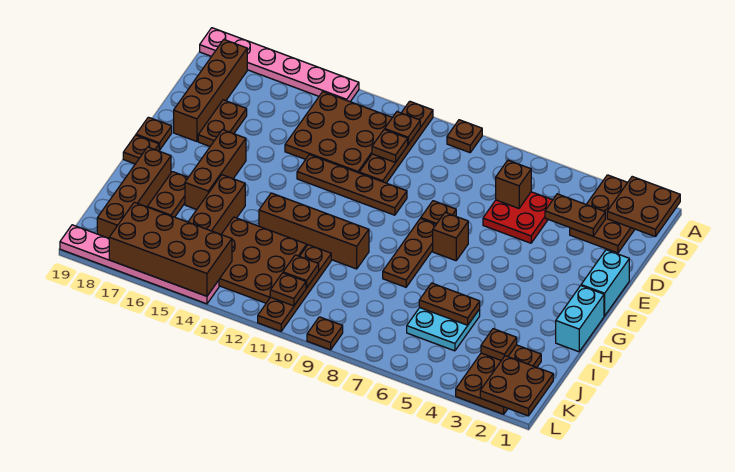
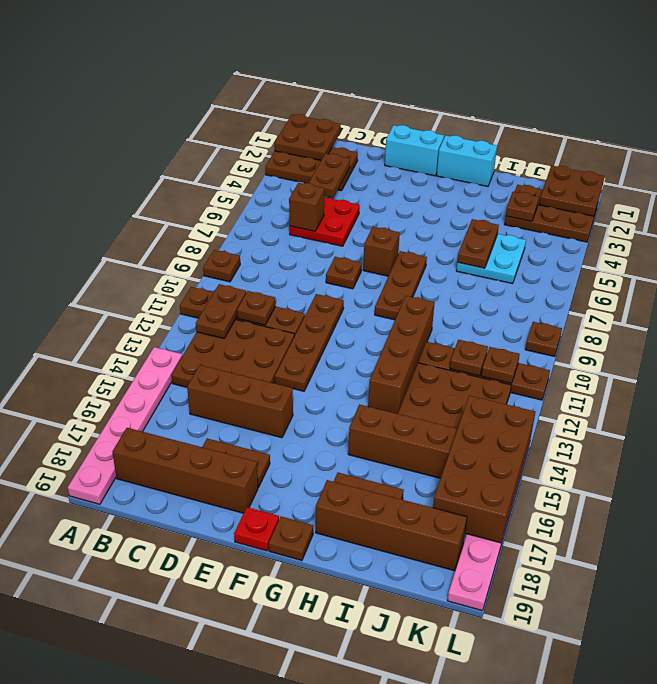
brown 1x1 plate [385,112,420,144] -> brown 1x2 plate [196,284,246,339]
brown 1x3 plate [383,218,436,287] -> brown 1x3 plate turned to [375,251,427,320]
brown 1x3 brick [185,130,246,209] -> brown 1x3 brick moved to [187,365,293,438]
brown 1x1 plate [136,117,172,150] -> red 1x1 plate [234,507,279,551]

